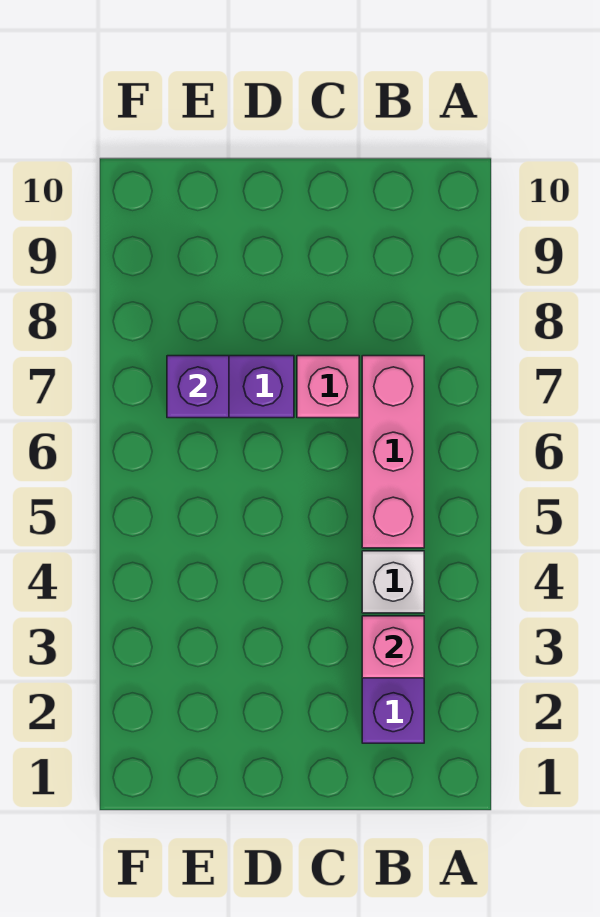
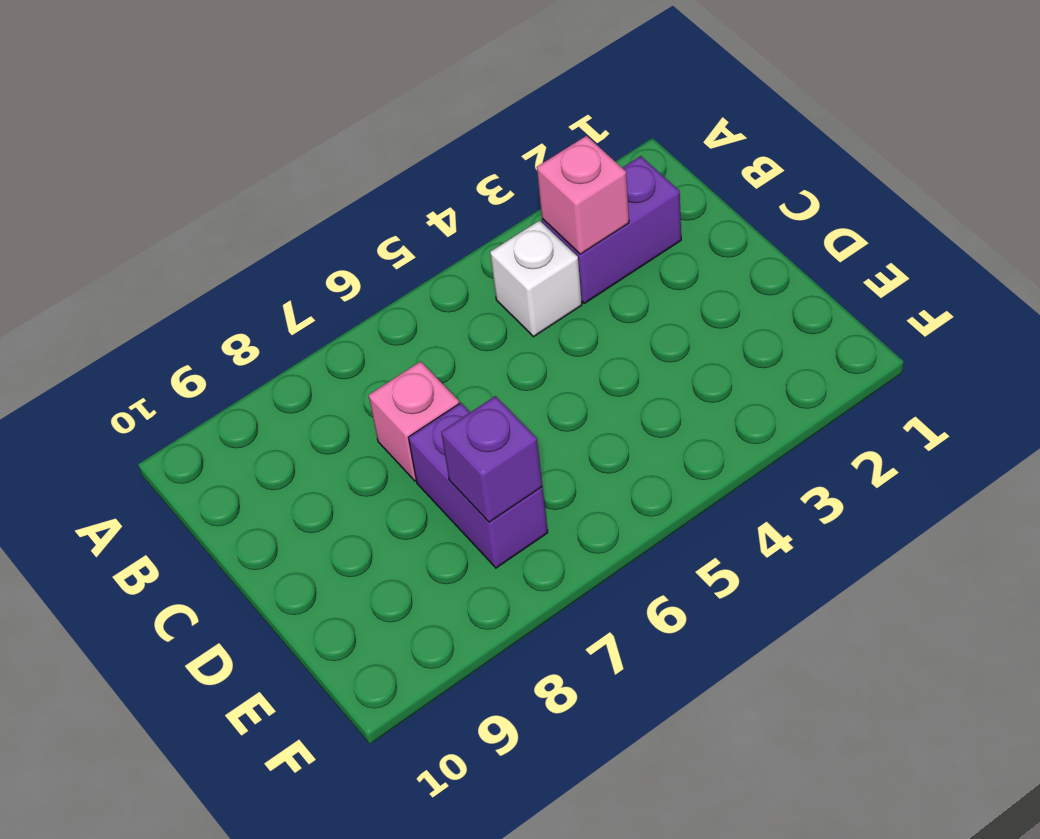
pink 1x3 brick [362,356,424,548] -> none

